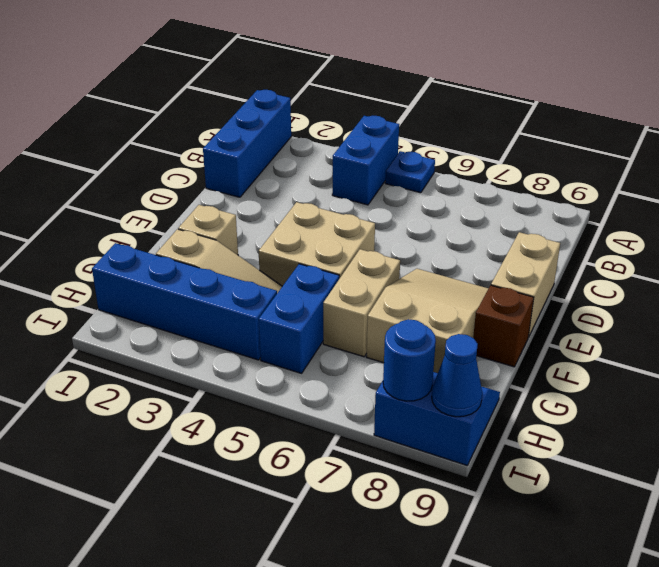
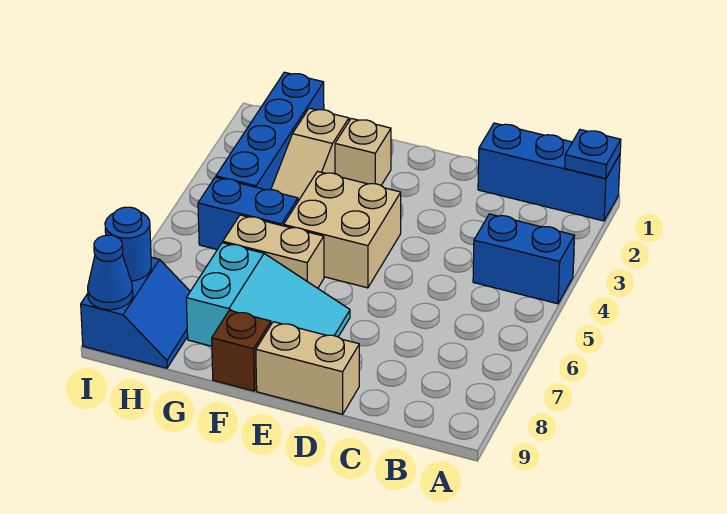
blue 1x1 plate [385,151,435,193] -> blue 1x1 plate moved to [565,130,621,178]
tan 2x3 slope [367,269,488,373] -> cyan 2x3 slope [186,243,350,346]

